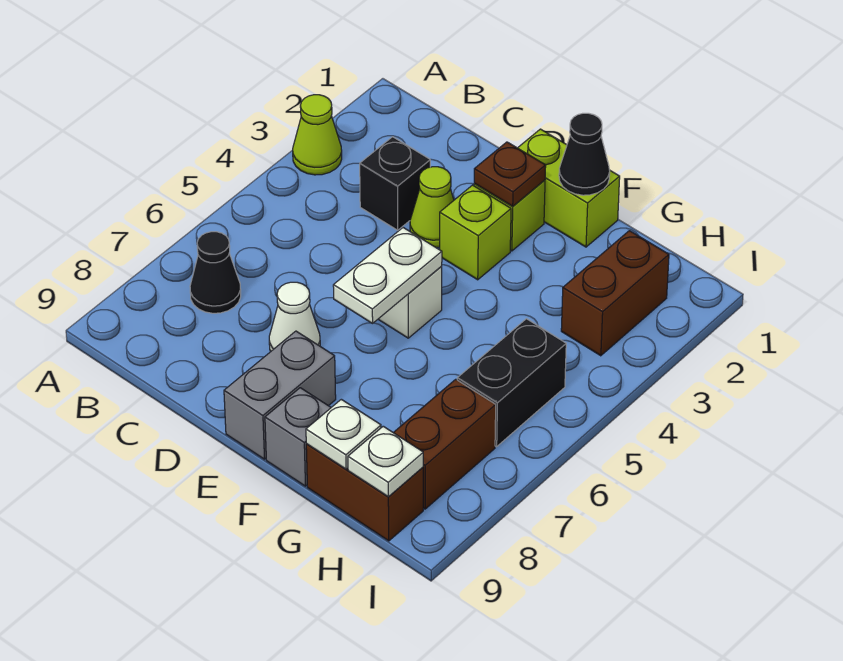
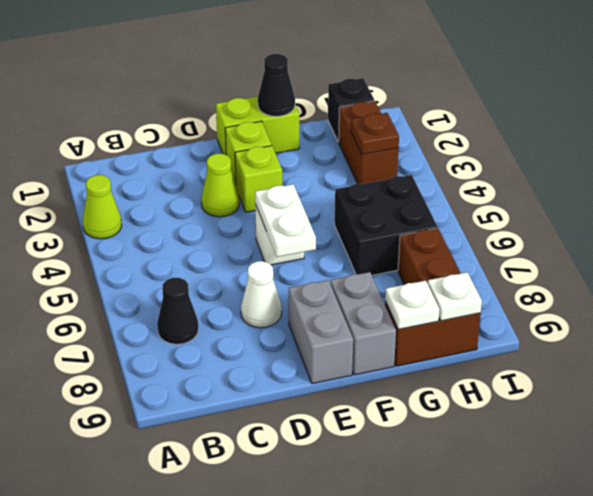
black 1x1 brick [360,137,430,230] -> black 1x1 brick moved to [328,78,374,142]
brown 1x1 plate [474,142,546,206] -> brown 1x1 plate moved to [351,113,399,155]
grey 1x1 brick [265,388,331,486] -> grey 1x2 brick [330,272,396,375]
black 1x2 brick [457,319,566,447] -> black 2x2 brick [335,175,438,275]

